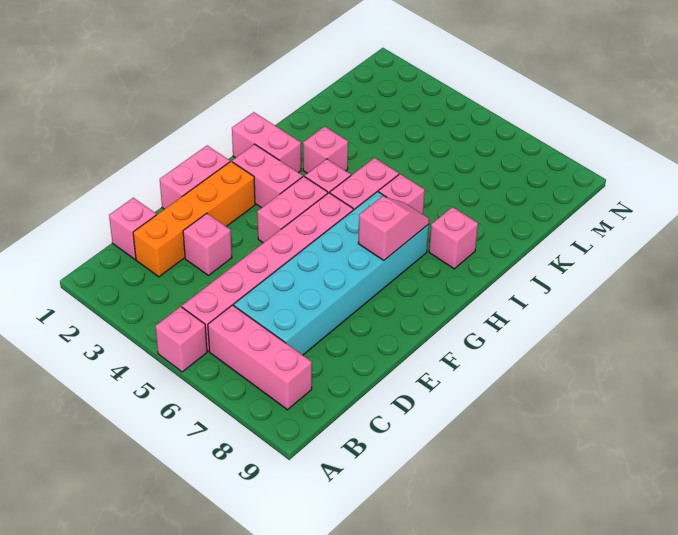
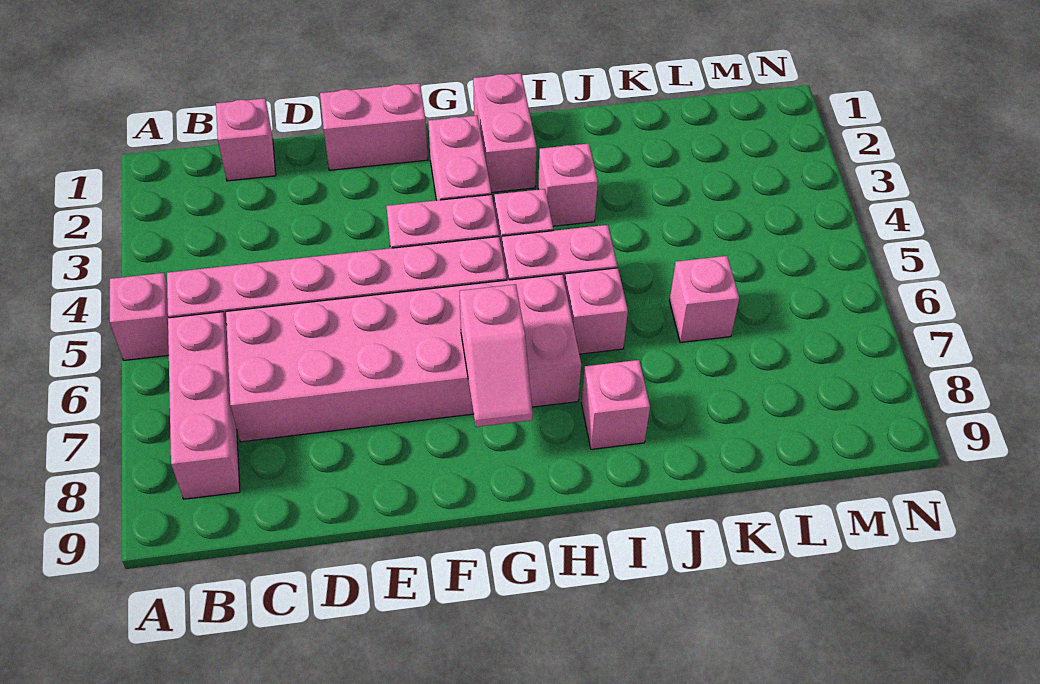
orange 1x4 brick [133,161,255,277] -> none
cyan 2x6 brick [234,192,429,355] -> pink 2x6 brick [226,274,581,442]
pink 1x1 brick [183,213,232,275] -> pink 1x1 brick moved to [669,256,739,342]
pink 1x2 slope [358,196,429,260] -> pink 1x2 slope turned to [460,284,533,427]

